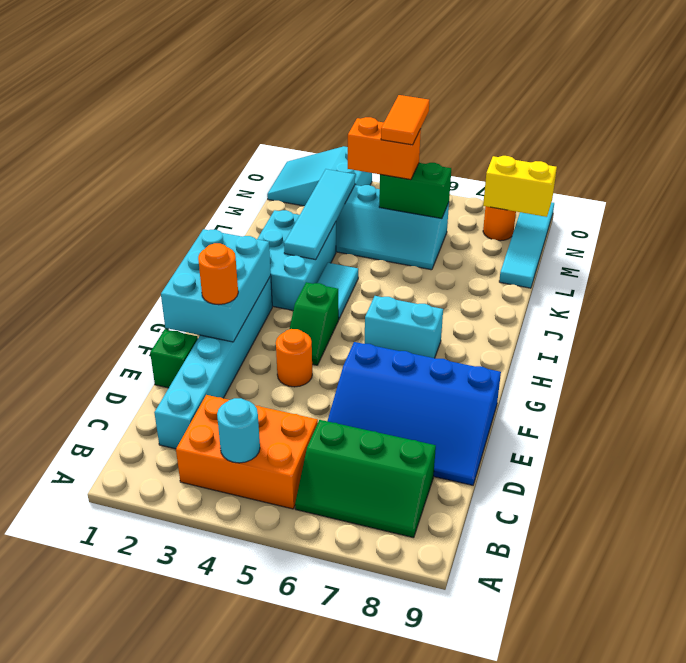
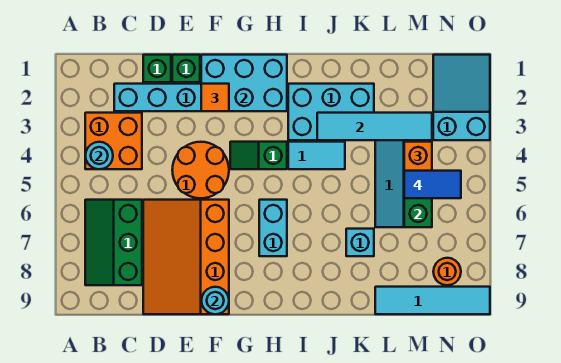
orange 2x3 brick [176,395,318,509] -> orange 2x2 brick [85,113,142,169]
none -> green 1x1 brick [143,55,171,82]
blue 3x4 slope [328,342,501,485] -> orange 3x4 slope [143,200,229,314]
orange 1x1 round brick [198,243,238,305] -> orange 1x1 tile [201,84,229,111]
orange 1x1 round brick [276,329,312,387] -> orange 2x2 round brick [172,142,229,198]
none -> cyan 1x1 round brick [201,287,229,314]
none -> cyan 1x1 brick [346,229,374,256]
orange 1x2 tile [381,95,430,145] -> blue 1x2 tile [404,171,461,198]
yellow 1x2 brick [483,156,557,217] -> none

